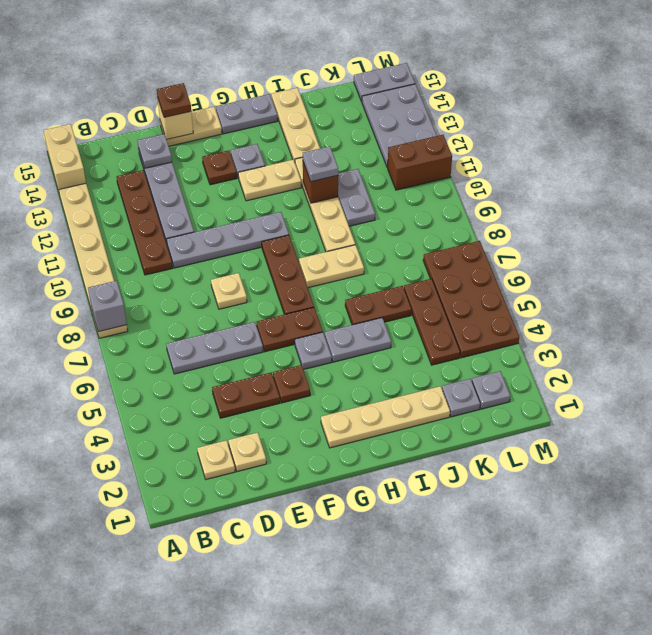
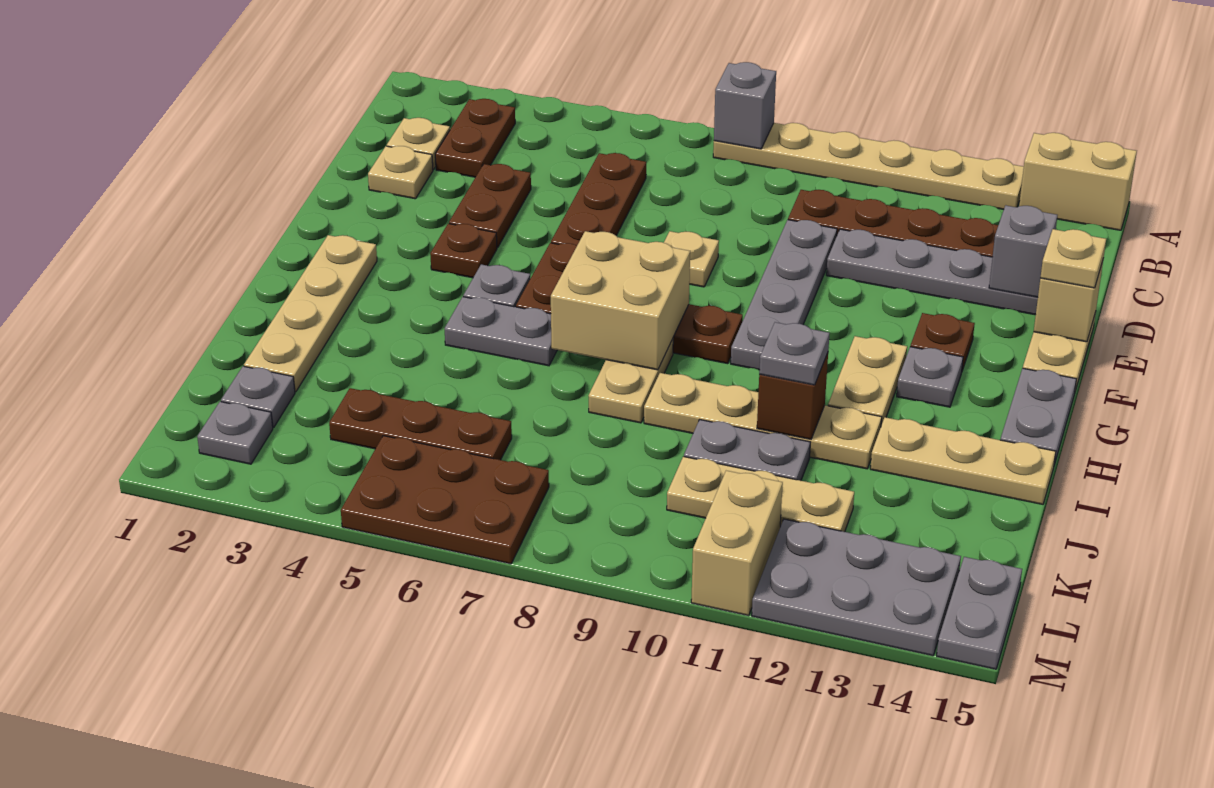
grey 1x3 plate [166,322,263,374] -> brown 1x3 plate [551,153,646,245]
grey 1x1 plate [137,134,172,168] -> grey 1x1 brick [989,205,1057,297]
brown 1x1 plate [157,83,191,117] -> tan 1x1 plate [1040,229,1106,288]
none -> tan 2x2 brick [551,231,690,370]
grey 1x2 plate [325,318,391,362] -> grey 1x2 plate turned to [444,297,557,366]
brown 1x2 plate [345,286,412,325] -> brown 1x2 plate moved to [435,99,515,177]
none -> tan 1x3 plate [667,457,854,532]
brown 2x4 plate [423,241,519,358] -> brown 2x3 plate [341,436,549,564]
brown 1x2 brick [388,135,452,190] -> tan 1x2 brick [691,471,783,616]

